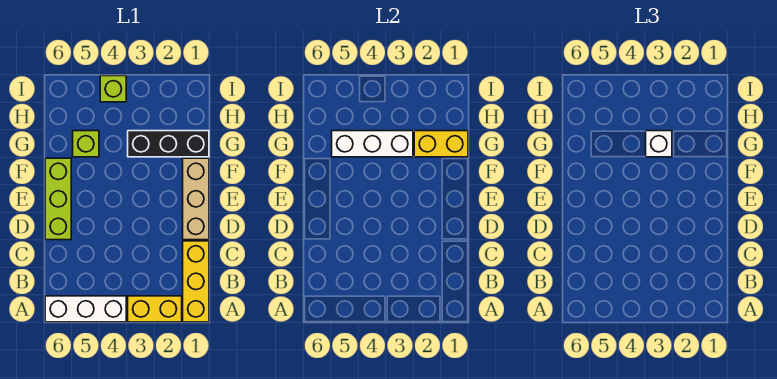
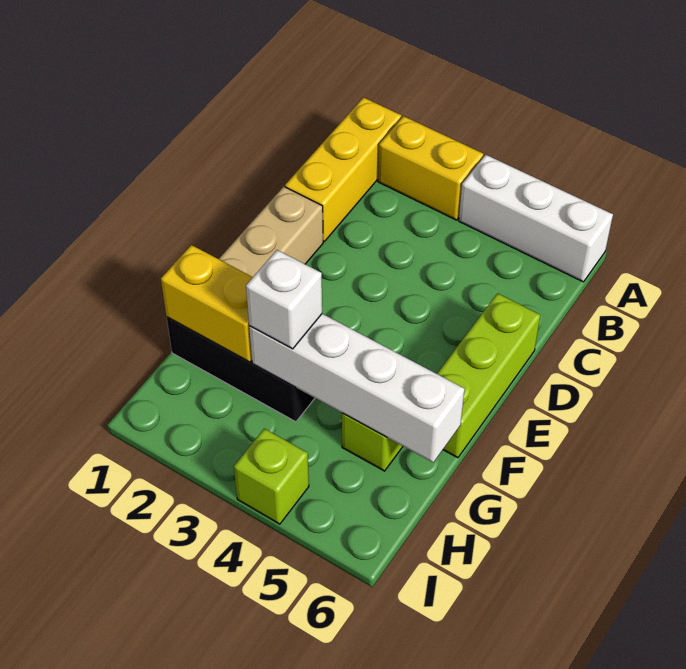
white 1x3 brick [332,131,413,157] -> white 1x4 brick [249,314,465,462]

